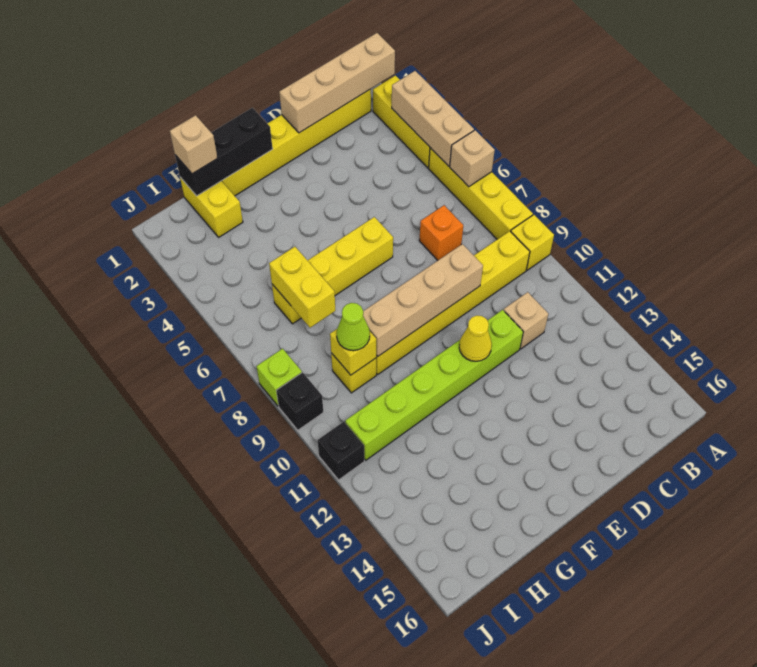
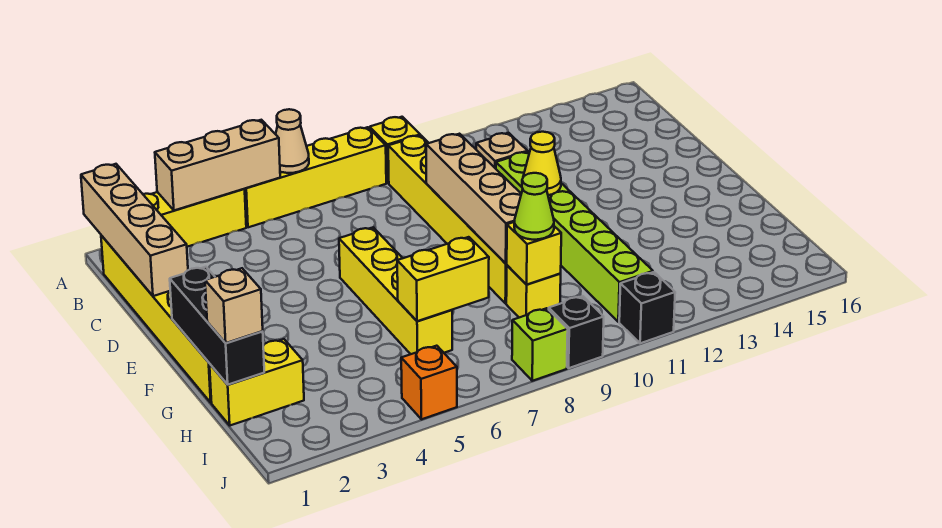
tan 1x1 brick [450,130,495,187] -> tan 1x1 cone [276,109,309,173]
orange 1x1 brick [419,205,463,260] -> orange 1x1 brick moved to [401,346,457,419]

